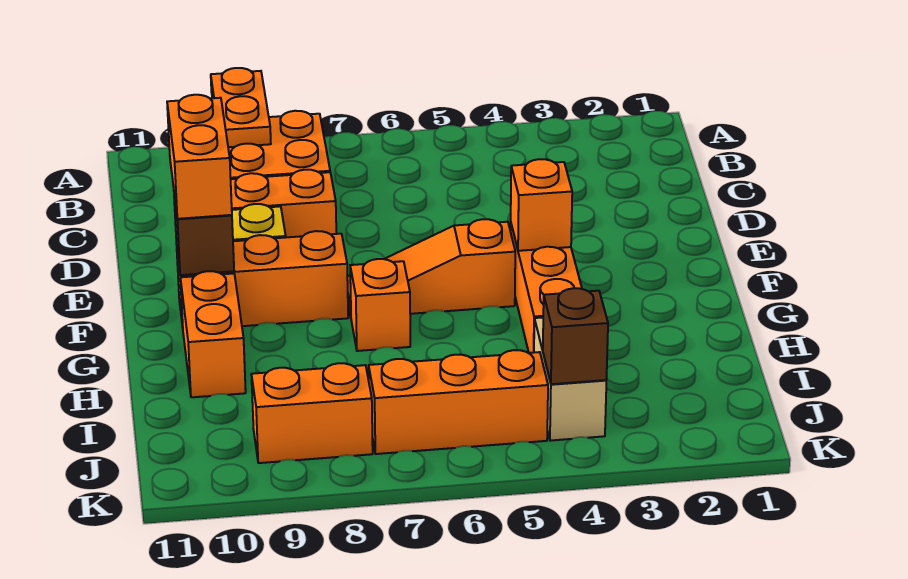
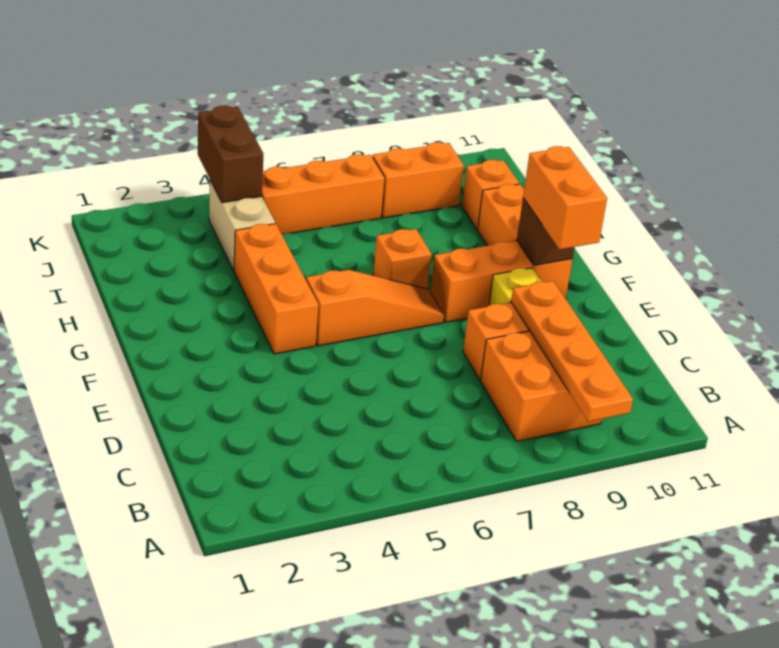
orange 1x2 plate [211,68,271,147] -> orange 1x4 plate [511,281,633,422]
orange 1x1 brick [511,159,572,251] -> orange 1x1 brick moved to [462,160,519,229]
brown 1x1 brick [543,288,608,384] -> brown 1x2 brick [198,106,263,203]

